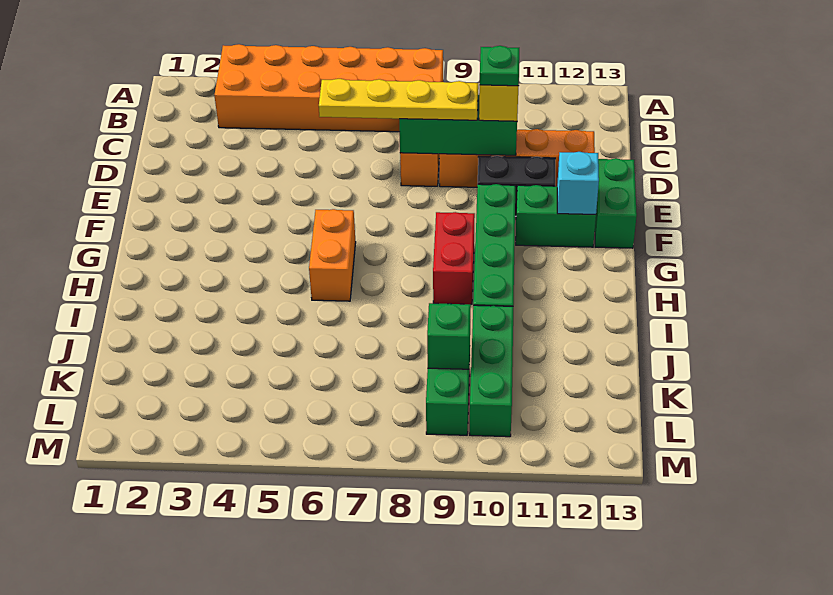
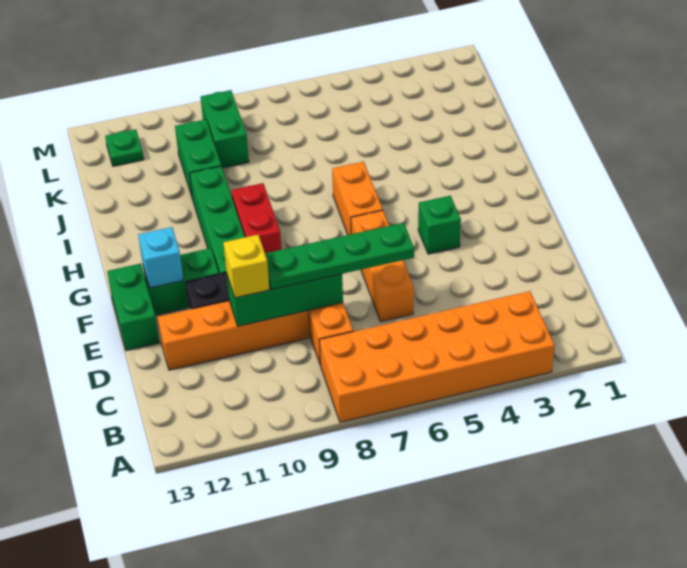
none -> orange 1x3 brick [351,210,414,322]
yellow 1x4 plate [319,79,478,120] -> green 1x4 plate [265,223,414,290]
green 1x1 plate [480,46,519,86] -> green 1x1 plate moved to [105,129,144,166]
green 1x3 brick [470,305,513,437] -> green 1x2 brick [175,119,221,199]
green 1x1 brick [427,303,471,369] -> green 1x1 brick moved to [418,196,461,254]

